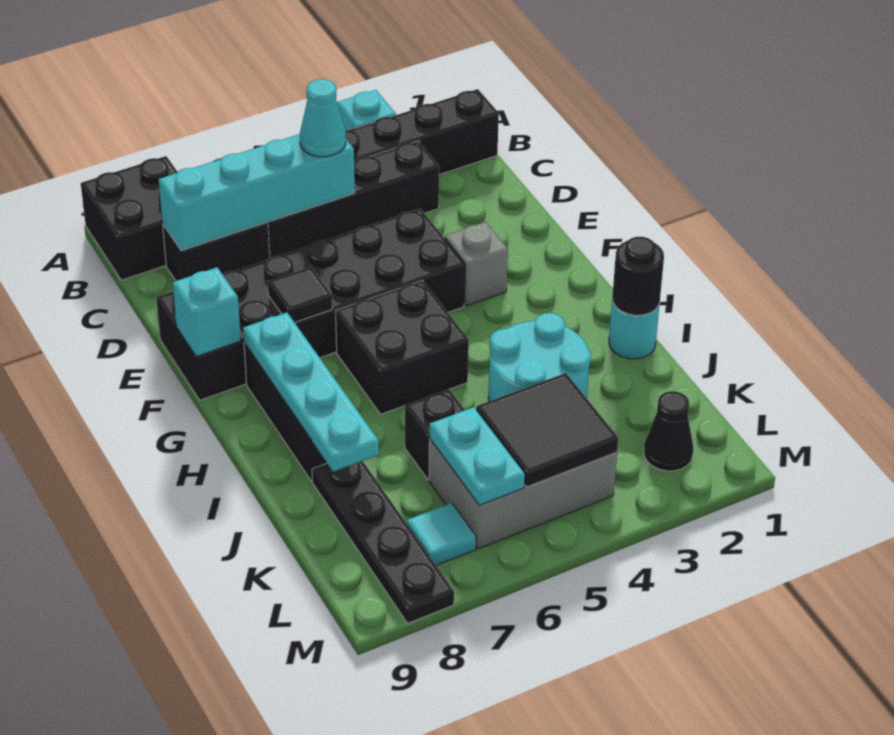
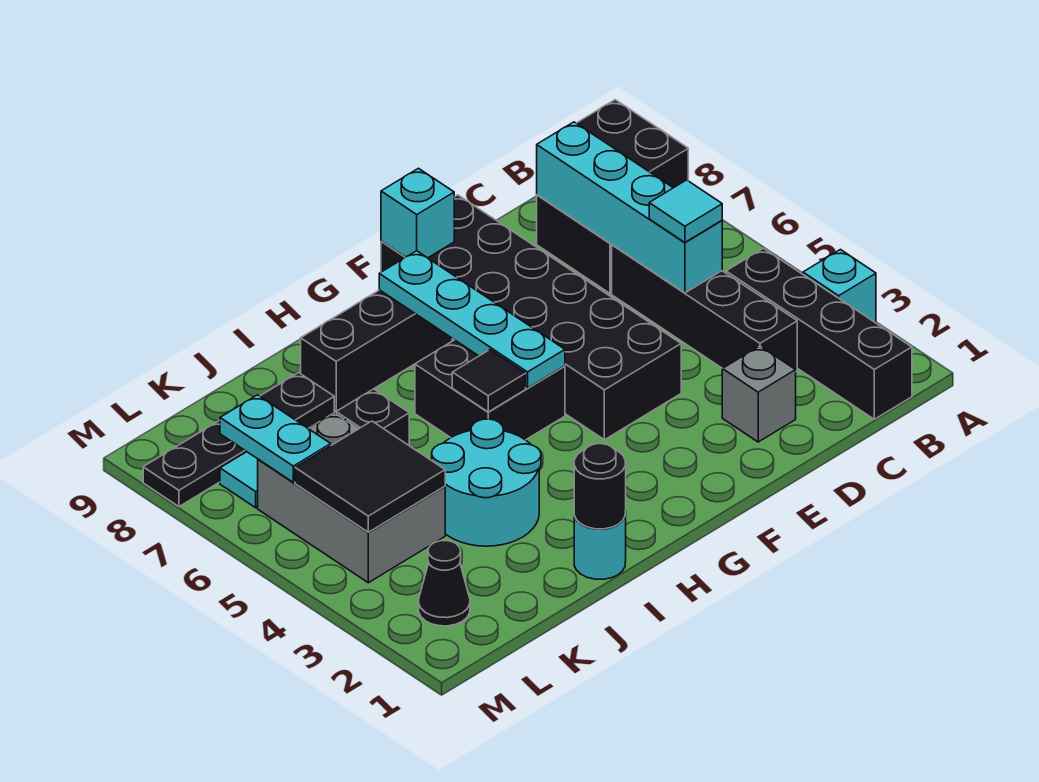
cyan 1x1 cone [300,79,346,157] -> cyan 1x1 tile [649,180,722,242]
grey 1x1 brick [445,222,508,306] -> grey 1x1 brick moved to [722,346,796,442]
black 1x1 tile [268,267,332,322] -> black 1x1 tile moved to [452,350,526,412]
cyan 1x4 plate [243,313,379,472] -> cyan 1x4 plate turned to [379,251,565,388]
cyan 1x2 plate [430,407,525,505] -> cyan 1x2 plate turned to [220,395,331,482]

